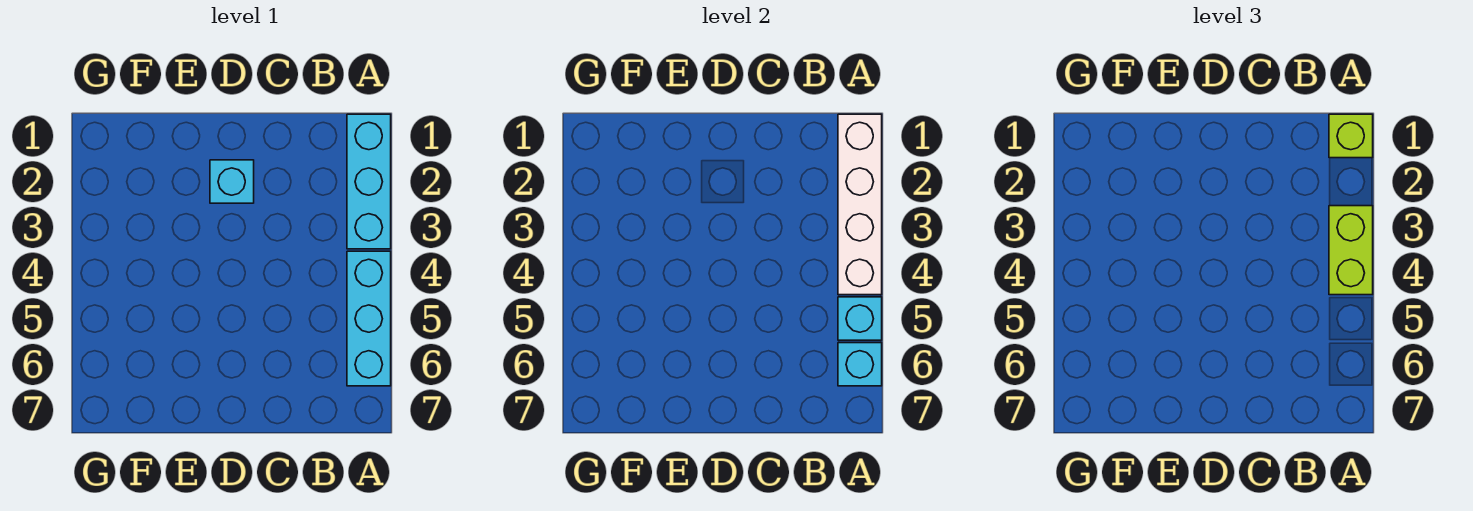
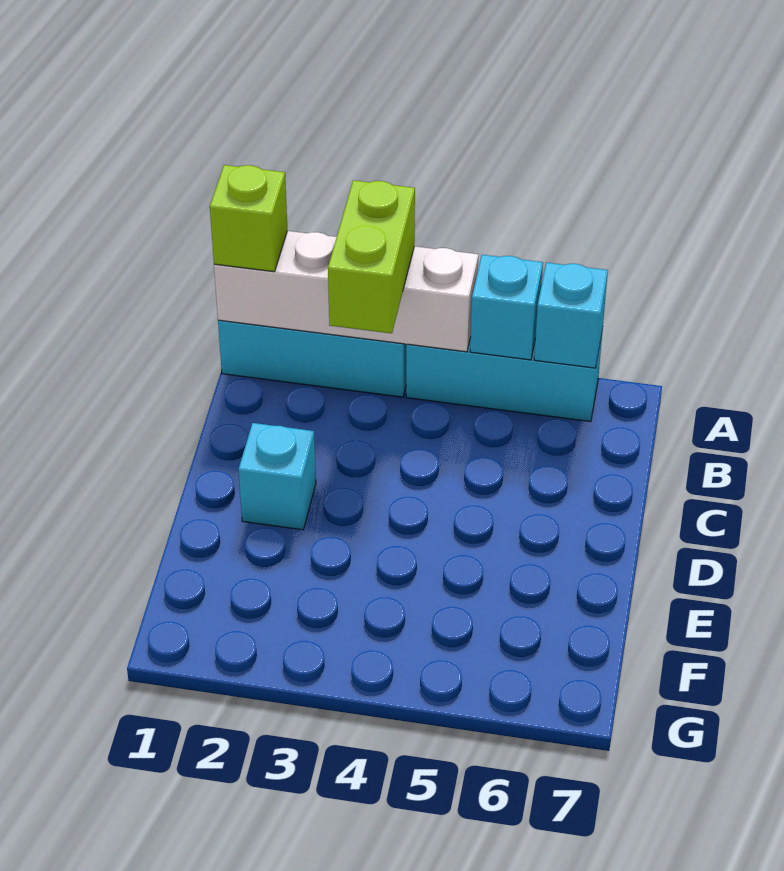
lime 1x2 brick [1329,206,1373,295] -> lime 1x2 brick turned to [328,180,415,333]

